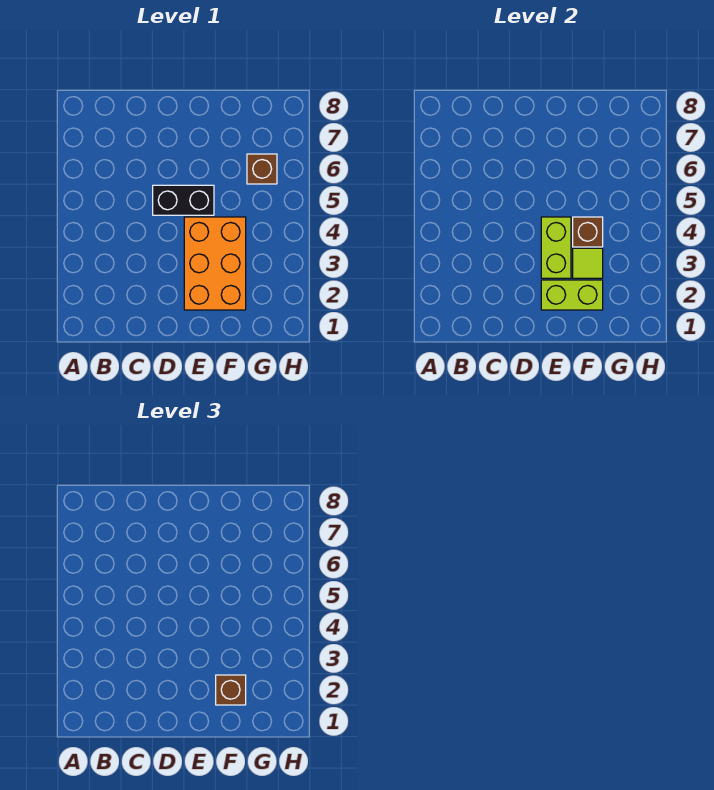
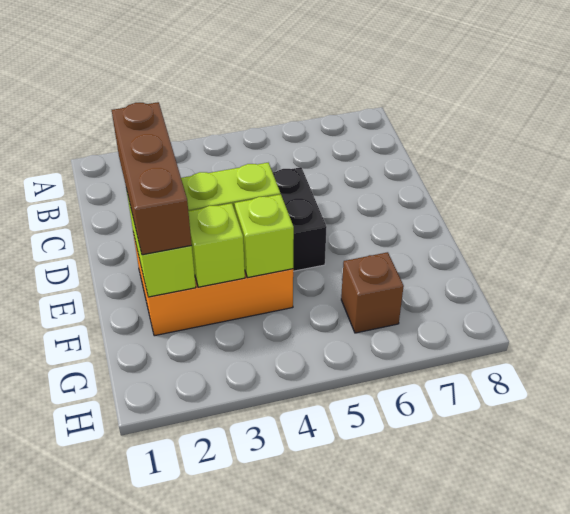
brown 1x1 brick [216,675,246,705] -> brown 1x3 brick [112,102,192,255]
lime 1x1 tile [573,248,603,278] -> lime 1x1 brick [188,203,245,287]
brown 1x1 brick [573,217,603,247] -> lime 1x1 brick [234,194,294,278]

